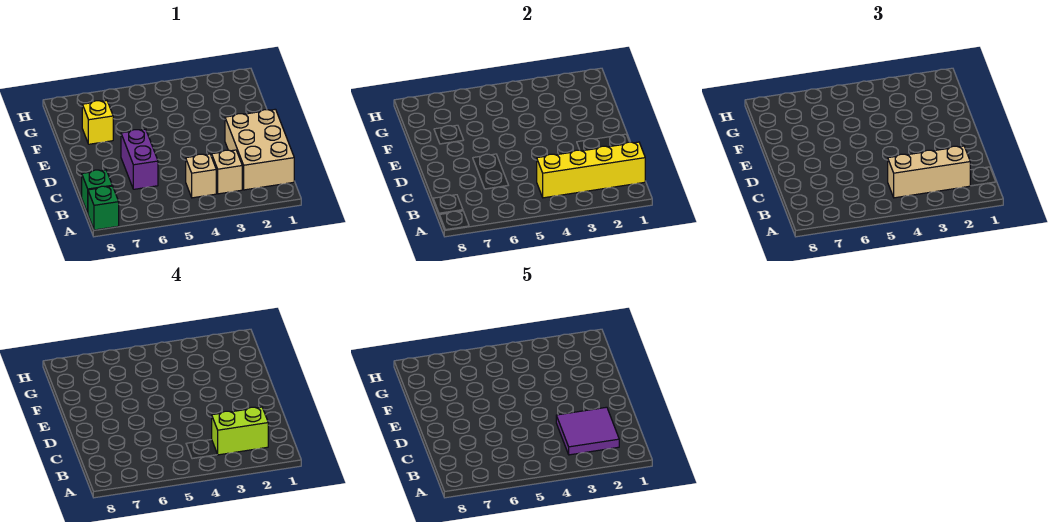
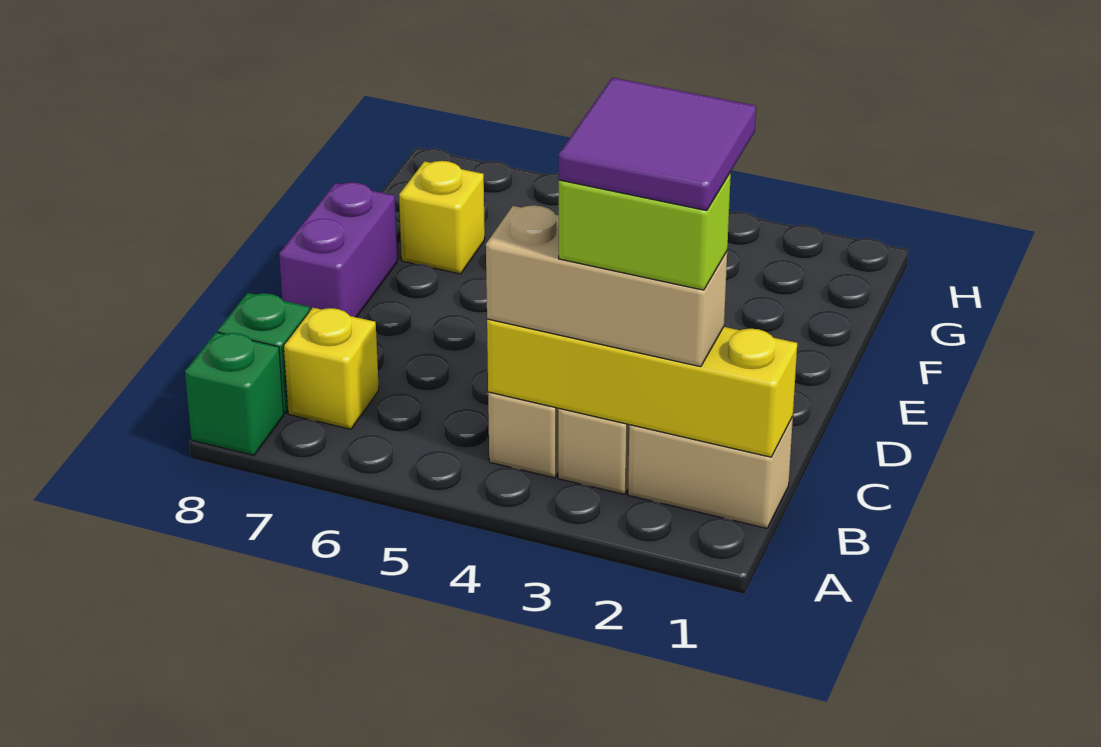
tan 2x3 brick [225,109,294,190] -> tan 1x2 brick [628,417,793,528]
none -> yellow 1x1 brick [284,308,379,429]
purple 1x2 brick [121,129,158,189] -> purple 1x2 brick moved to [279,182,397,317]

